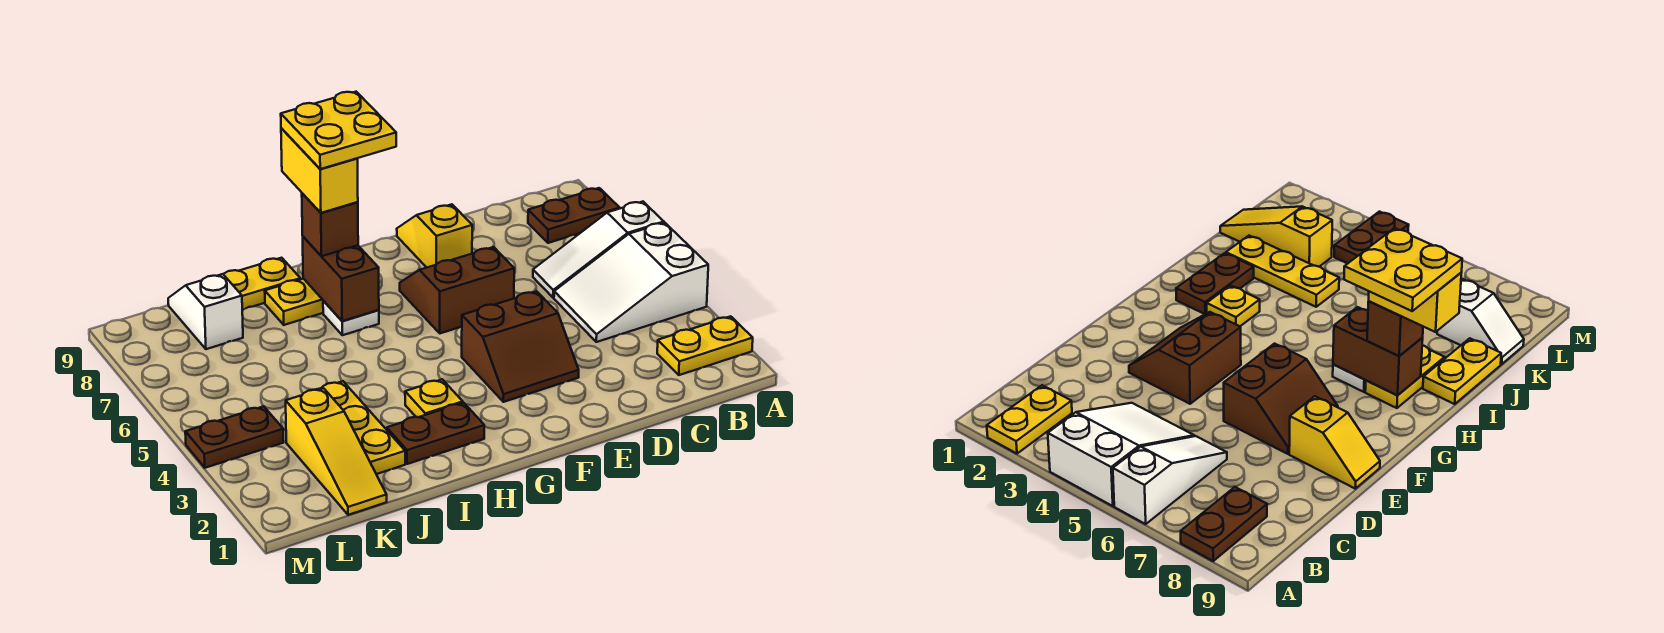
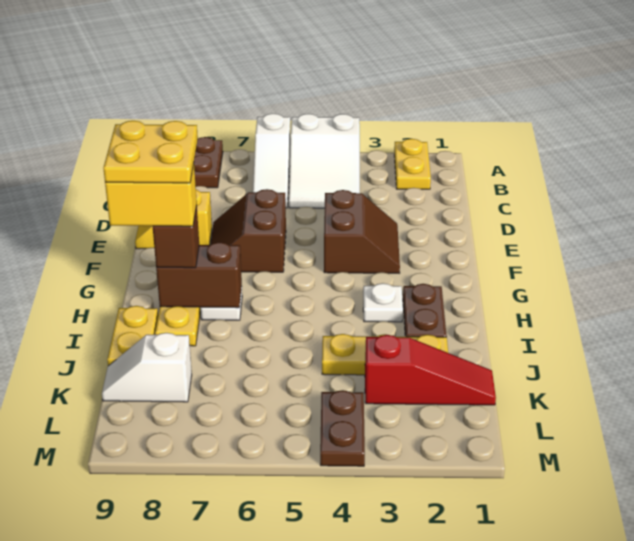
yellow 1x1 plate [405,379,463,417] -> white 1x1 plate [363,283,403,322]
yellow 1x3 slope [286,388,387,515] -> red 1x3 slope [365,335,496,405]

